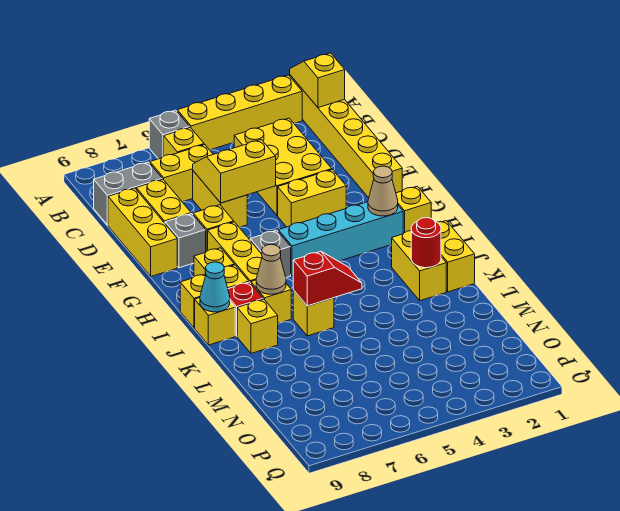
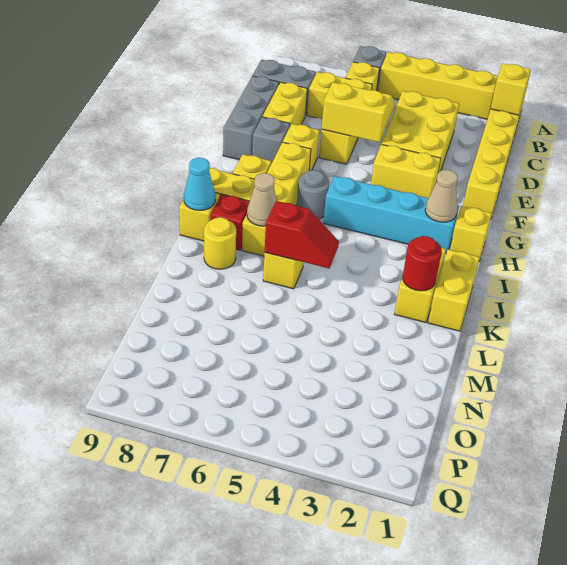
yellow 1x3 brick [108,188,177,276] -> grey 1x3 brick [223,76,279,160]
grey 1x1 brick [250,230,291,278] -> grey 1x1 round brick [297,170,329,219]
yellow 1x1 brick [237,299,278,353] -> yellow 1x1 round brick [204,217,236,269]

